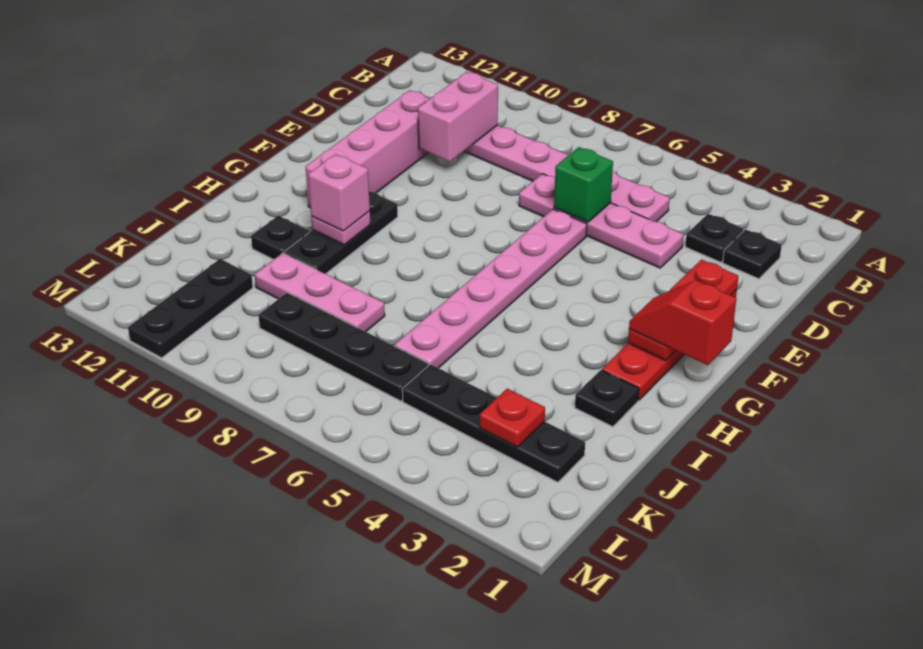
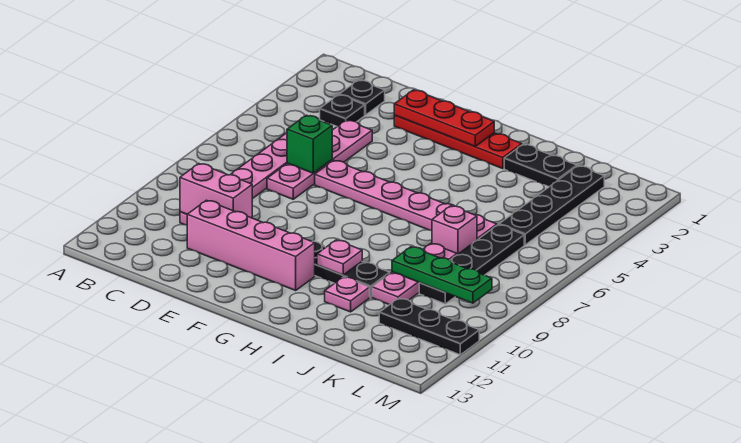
red 1x2 slope [629,280,736,365] -> none
pink 1x1 brick [308,154,370,231] -> pink 1x1 brick moved to [432,206,477,255]
black 1x1 plate [575,370,639,427] -> black 1x2 plate [504,144,577,187]
black 1x1 plate [251,216,310,260] -> pink 1x1 plate [325,277,370,312]
none -> green 1x3 plate [392,247,492,303]
red 1x1 plate [480,389,545,447] -> none

